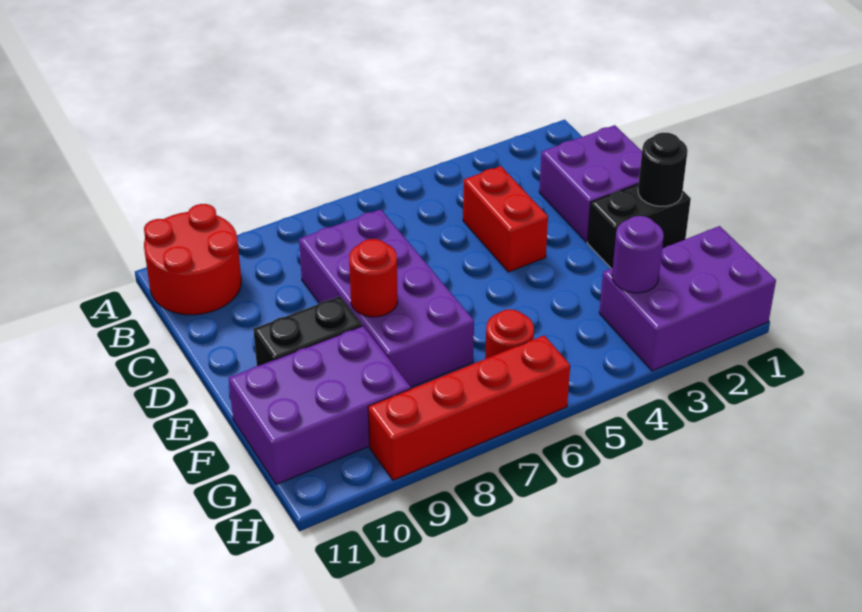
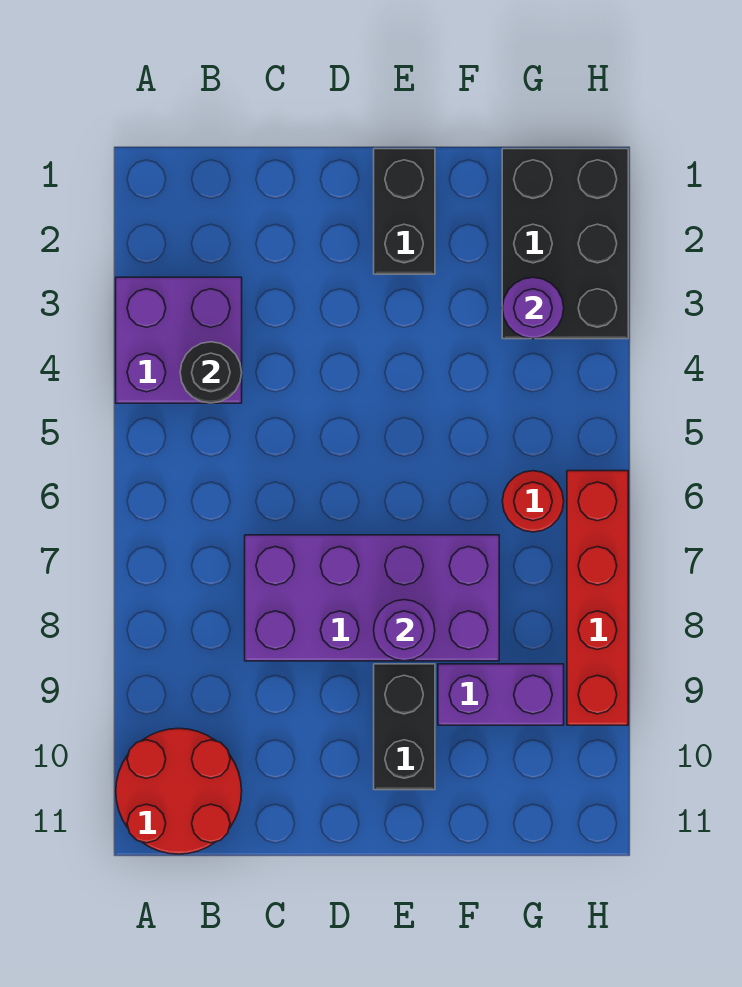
purple 2x2 brick [539,125,642,242] -> purple 2x2 brick moved to [116,277,242,403]
red 1x2 brick [463,166,548,272] -> none
black 1x1 round brick [638,133,688,206] -> black 1x1 round brick moved to [180,342,242,403]
red 1x1 round brick [349,239,398,317] -> purple 1x1 round brick [374,600,435,661]
purple 2x3 brick [228,326,411,485] -> purple 1x2 brick [438,664,564,725]
purple 2x3 brick [599,226,776,371] -> black 2x3 brick [502,149,628,339]

